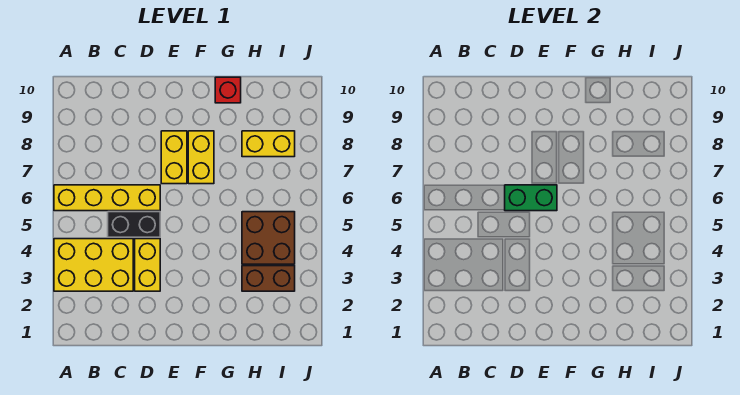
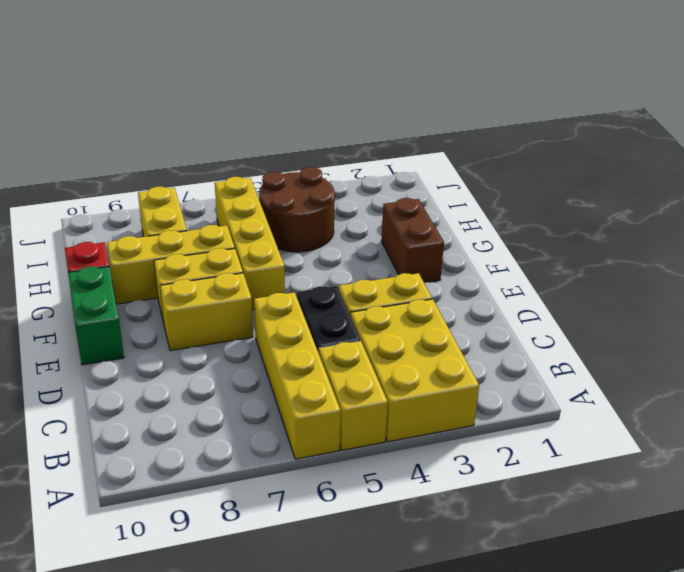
none -> yellow 1x2 brick [319,341,388,450]
green 1x2 brick [505,185,557,211] -> green 1x2 brick moved to [68,267,124,365]
none -> yellow 1x4 brick [215,177,285,310]
none -> yellow 1x3 brick [107,225,235,304]
brown 1x2 brick [242,266,295,291] -> brown 1x2 brick moved to [381,198,444,283]
brown 2x2 brick [242,212,295,264] -> brown 2x2 round brick [259,167,335,252]

